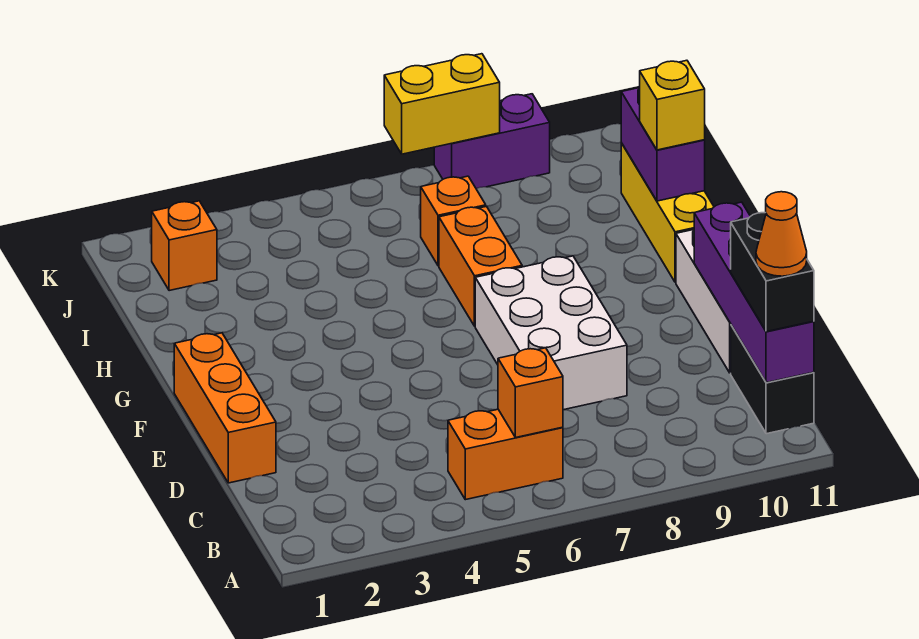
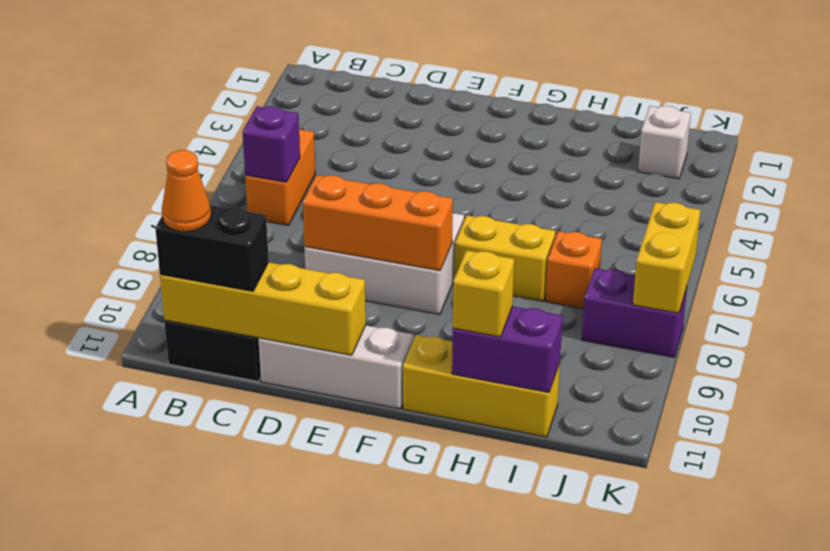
orange 1x1 brick [498,348,563,438] -> purple 1x1 brick [242,106,300,182]
purple 1x4 brick [694,202,814,383] -> yellow 1x4 brick [160,262,366,355]
orange 1x3 brick [174,333,276,483] -> orange 1x3 brick moved to [303,175,453,271]
orange 1x2 brick [439,207,522,326] -> yellow 1x2 brick [454,215,556,301]
orange 1x1 brick [152,201,217,291] -> white 1x1 brick [638,106,691,179]
purple 1x2 brick [434,94,550,189] -> purple 1x2 brick turned to [582,268,687,357]

